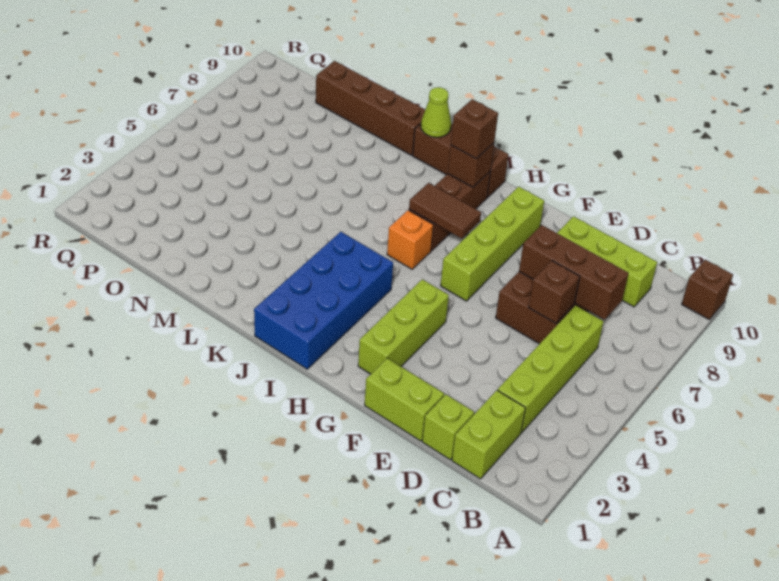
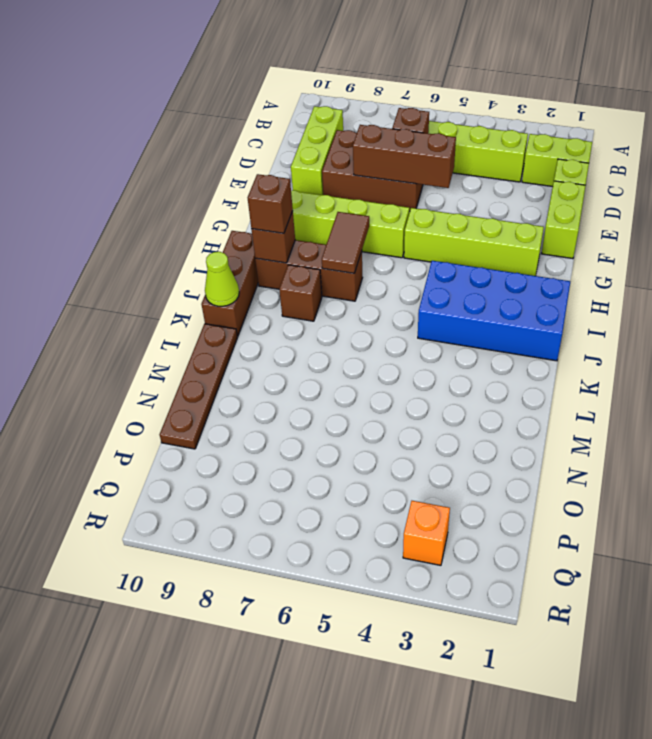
brown 1x1 brick [682,260,733,320] -> brown 1x1 brick moved to [279,265,322,321]
brown 1x3 brick [519,225,629,320] -> brown 1x3 brick turned to [353,125,456,188]
lime 1x3 brick [358,279,449,374] -> lime 1x4 brick [404,208,544,276]
orange 1x1 brick [387,210,433,269] -> orange 1x1 brick moved to [403,501,450,565]
brown 1x4 brick [316,61,425,155] -> brown 1x4 plate [160,324,237,449]

